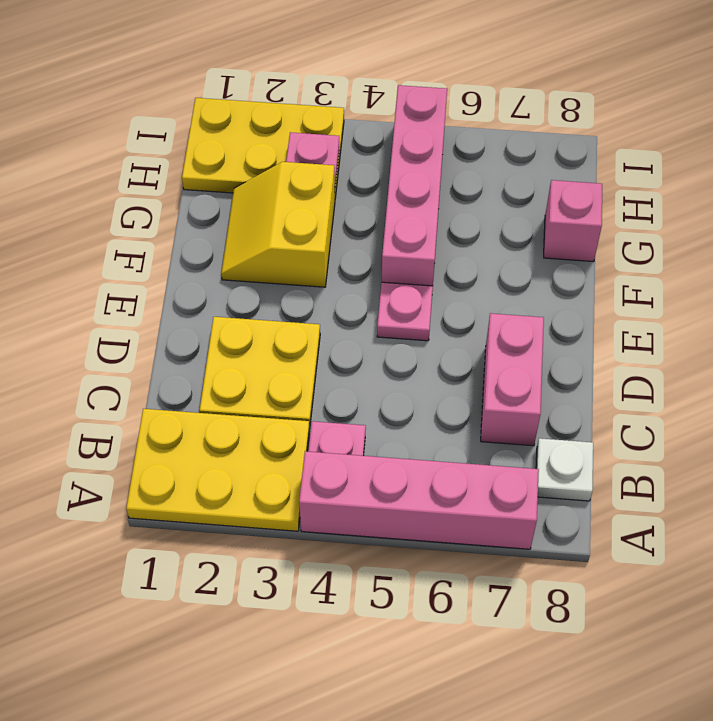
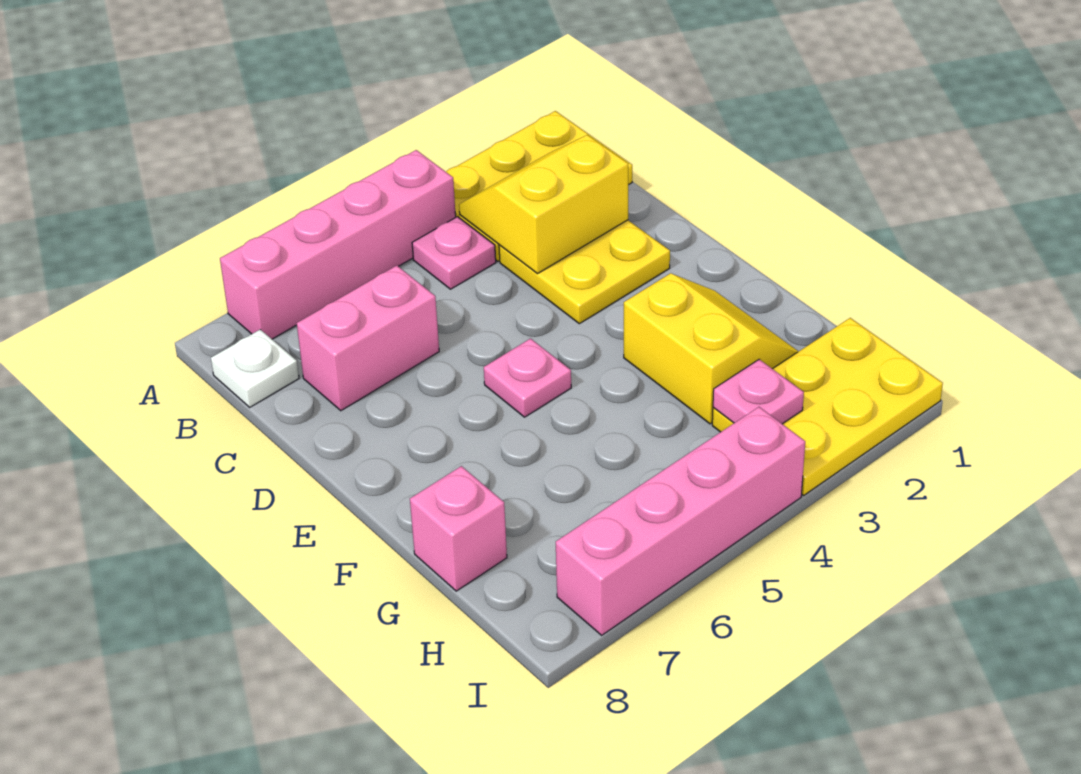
none -> yellow 2x2 slope [459,135,628,274]
pink 1x2 brick [481,313,544,446] -> pink 1x2 brick turned to [297,265,439,411]
pink 1x4 brick [382,85,447,286] -> pink 1x4 brick turned to [556,407,805,635]

